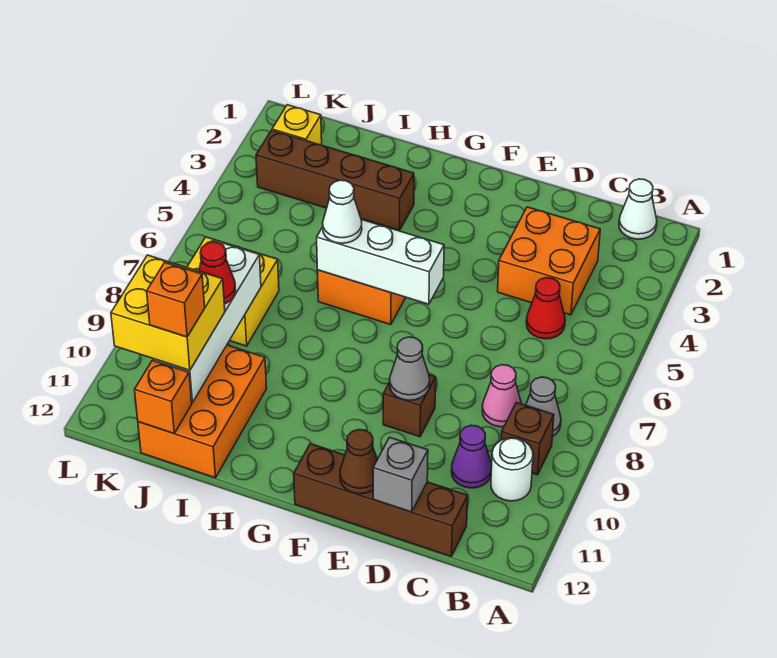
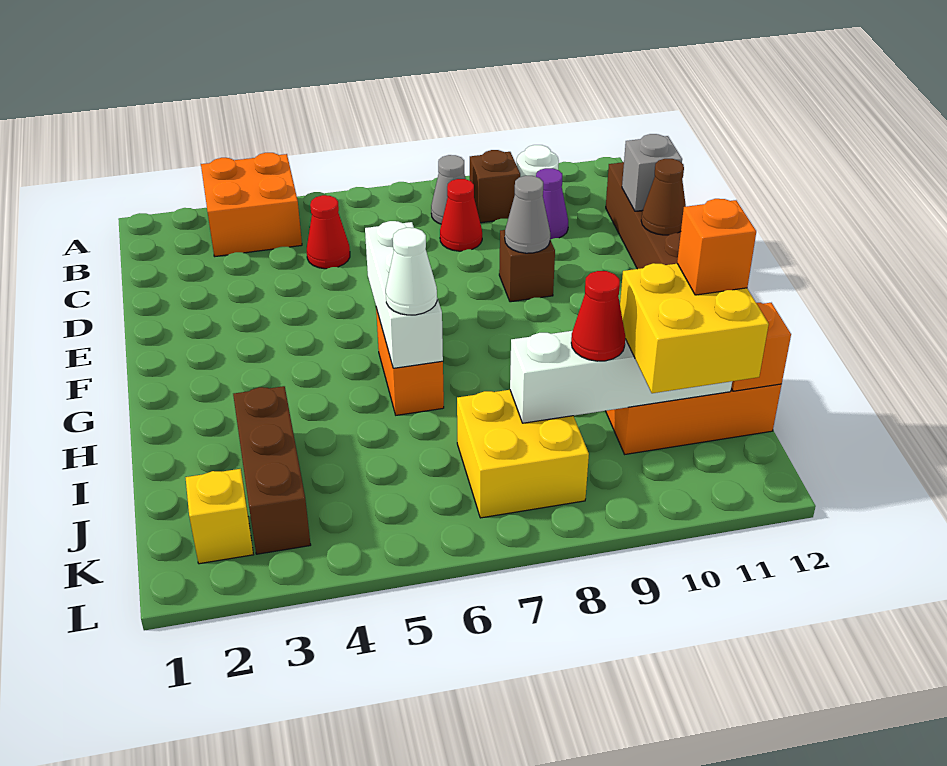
white 1x1 cone [619,179,657,239] -> none
orange 2x2 brick [498,207,600,315] -> orange 2x2 brick moved to [201,153,302,256]
pink 1x1 cone [482,365,521,427] -> red 1x1 cone [440,179,482,251]
brown 1x4 brick [256,130,414,230] -> brown 1x3 brick [233,386,311,554]

